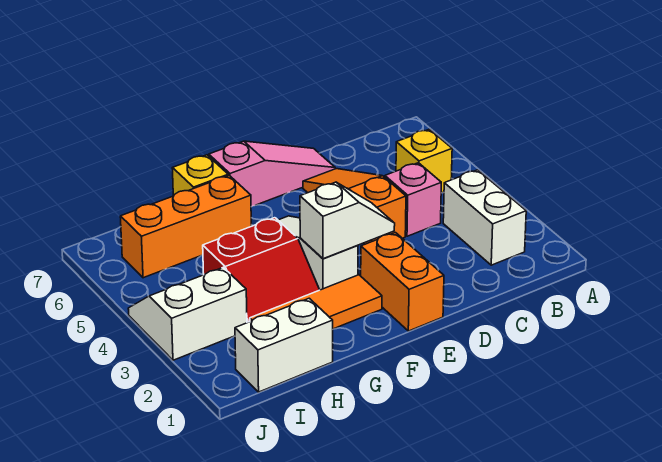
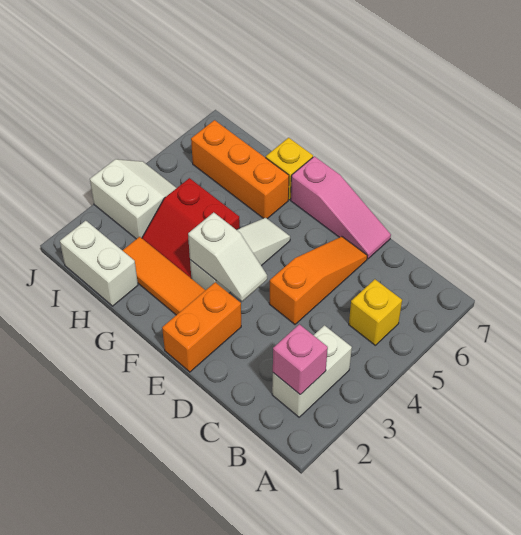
pink 1x1 brick [385,163,441,236] -> pink 1x1 brick moved to [273,324,328,395]

